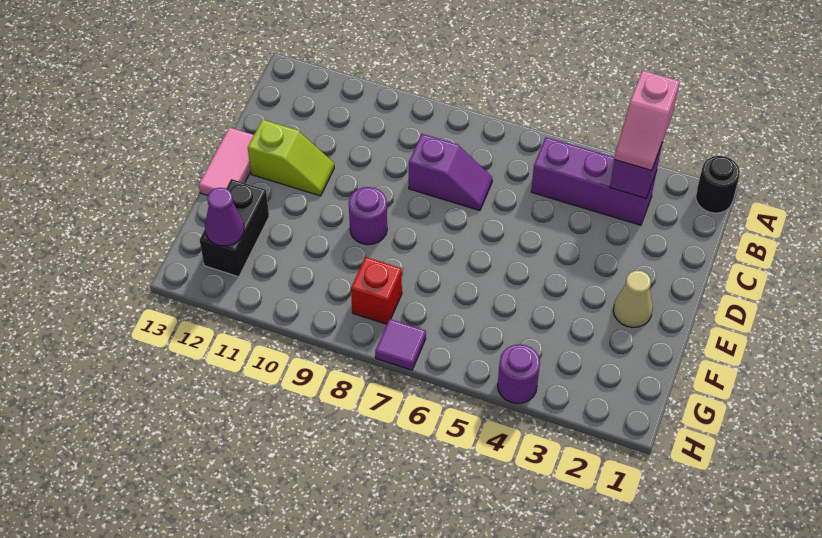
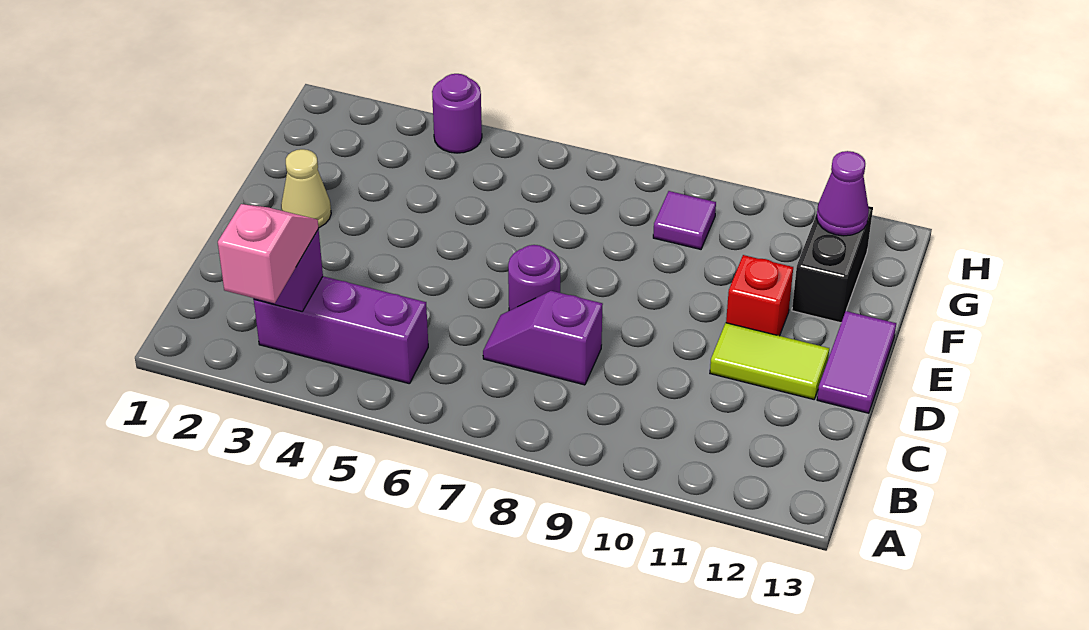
black 1x1 round brick [696,156,740,213] -> none
lime 1x2 slope [248,119,334,196] -> lime 1x2 tile [710,323,829,399]
pink 1x2 tile [199,127,254,195] -> purple 1x2 tile [817,311,896,413]
purple 1x1 round brick [349,187,387,245] -> purple 1x1 round brick moved to [508,245,560,311]
red 1x1 brick [351,257,402,324] -> red 1x1 brick moved to [726,255,793,336]
purple 1x1 tile [375,319,426,370] -> purple 1x1 tile moved to [653,191,716,249]

